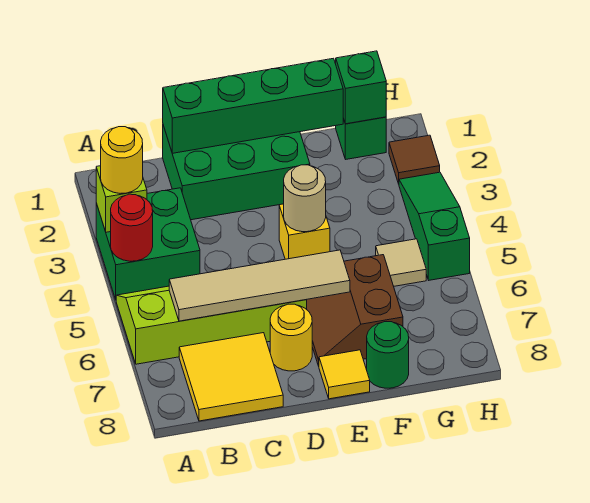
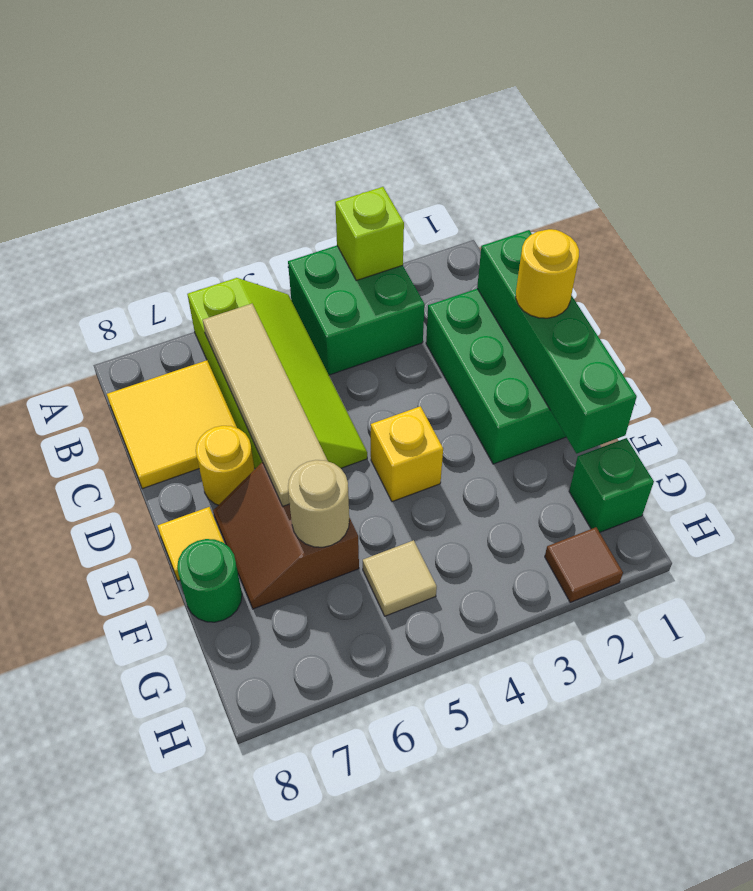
yellow 1x1 round brick [101,127,143,193] -> yellow 1x1 round brick moved to [516,229,579,318]
red 1x1 round brick [111,194,153,261] -> none
tan 1x1 round brick [284,165,326,232] -> tan 1x1 round brick moved to [288,460,349,547]
brown 2x2 slope [307,255,403,366] -> brown 2x2 slope turned to [213,462,359,609]
green 1x1 brick [336,51,386,124] -> none
green 1x3 slope [399,172,470,280] -> none

